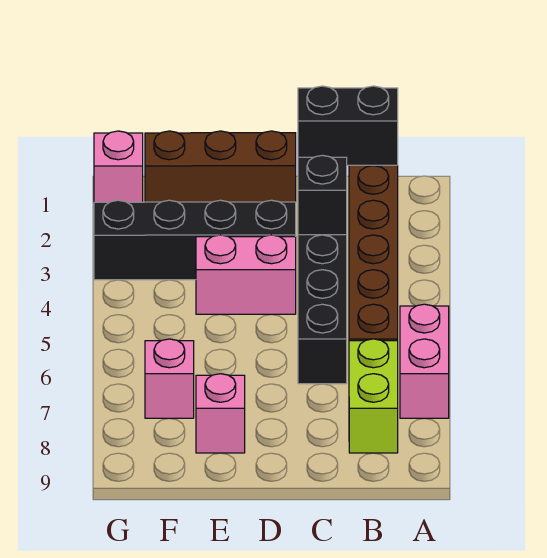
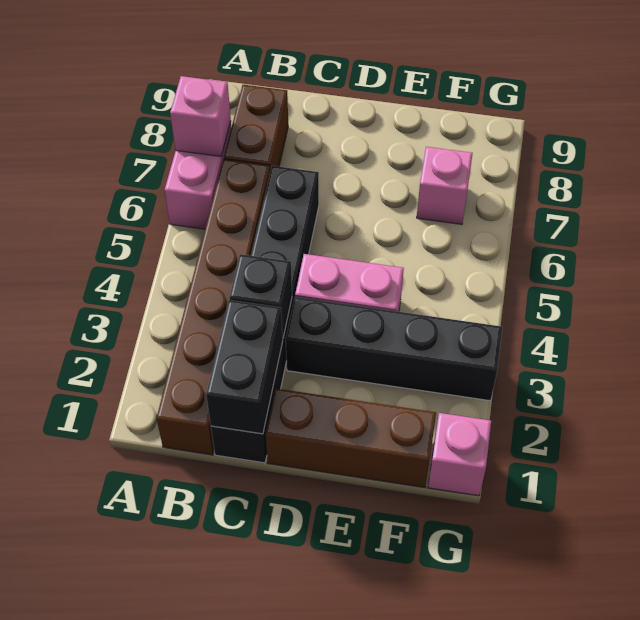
black 1x2 brick [298,86,398,165] -> black 1x2 brick turned to [206,300,283,434]
lime 1x2 brick [349,339,398,453] -> brown 1x2 brick [224,85,288,172]
pink 1x1 brick [196,374,245,453] -> pink 1x1 brick moved to [170,76,231,157]

